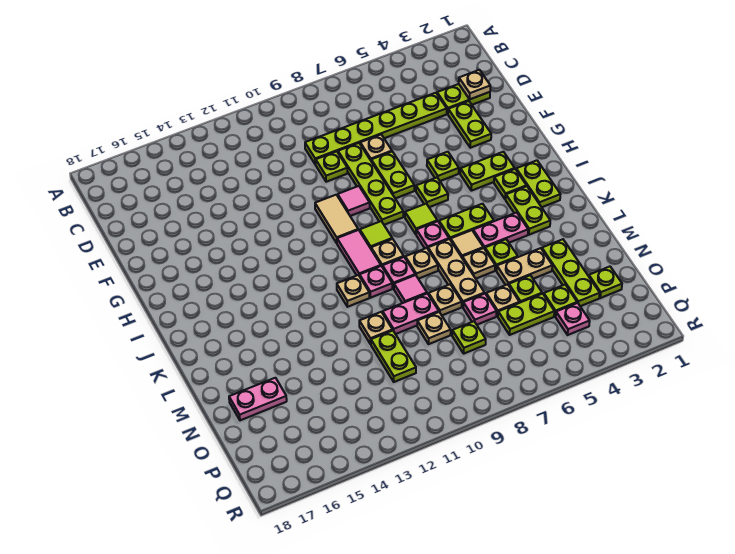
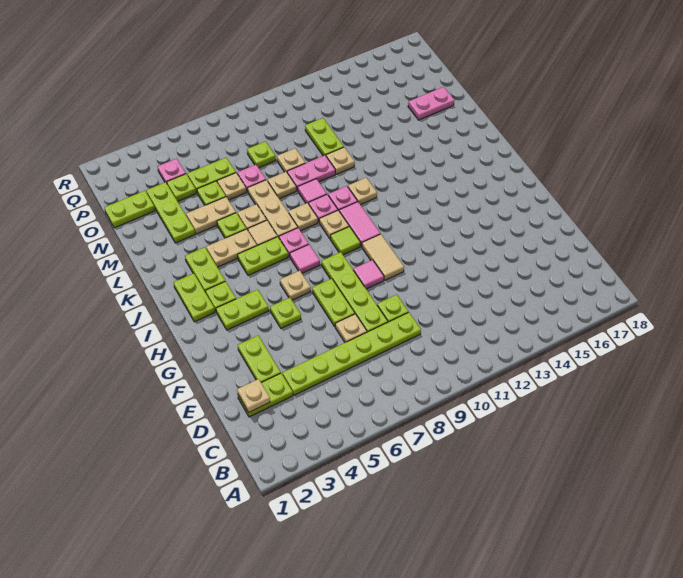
lime 1x1 plate [416,178,448,207] -> tan 1x1 plate [280,271,311,300]
lime 1x1 tile [405,204,437,234] -> pink 1x1 tile [290,245,320,273]
pink 1x2 plate [473,213,528,249] -> tan 1x2 plate [206,229,257,267]
lime 1x1 plate [589,267,622,298] -> lime 1x2 plate [104,191,155,228]

